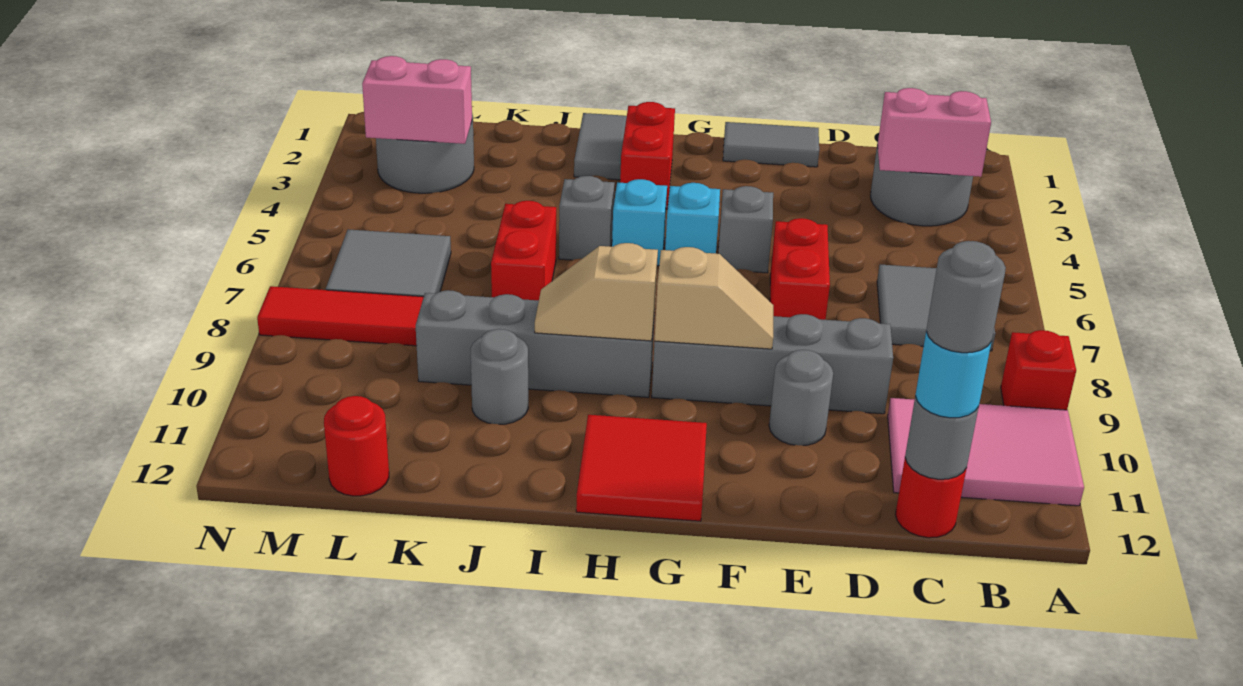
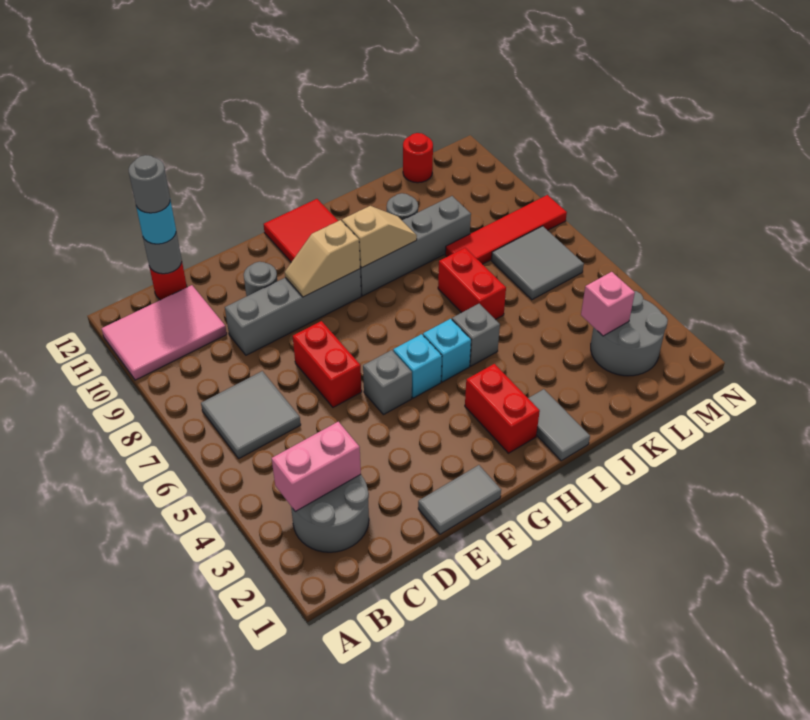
red 1x1 brick [1001,330,1076,410] -> none
pink 1x2 brick [362,56,472,144] -> pink 1x1 brick [581,272,635,336]

